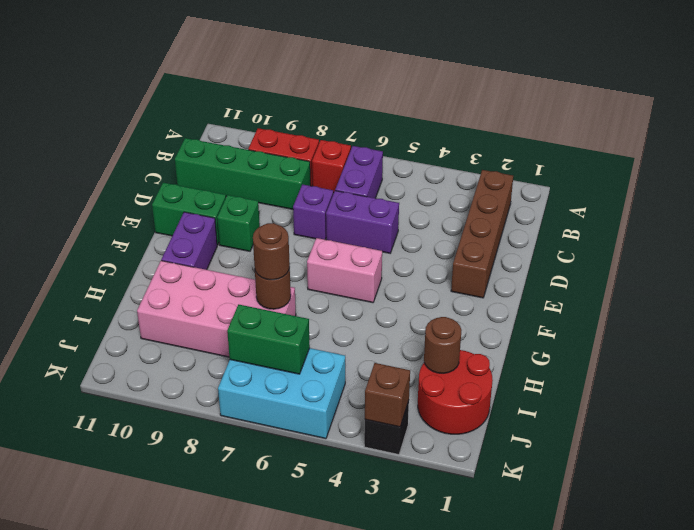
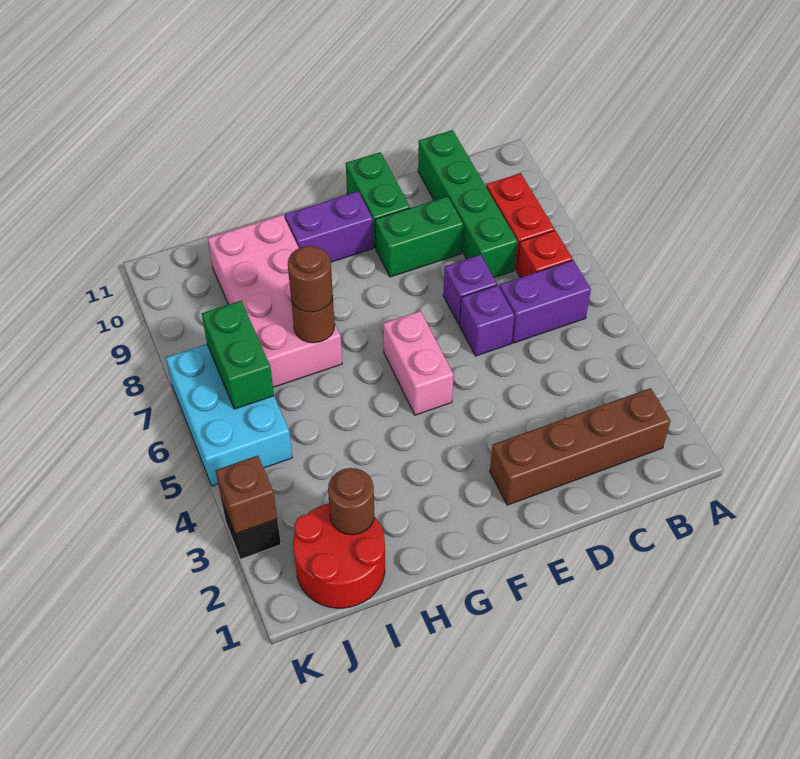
purple 1x2 brick [326,191,399,253] -> purple 1x1 brick [460,285,515,356]
green 1x1 brick [217,195,260,251] -> green 1x2 brick [375,196,463,277]

